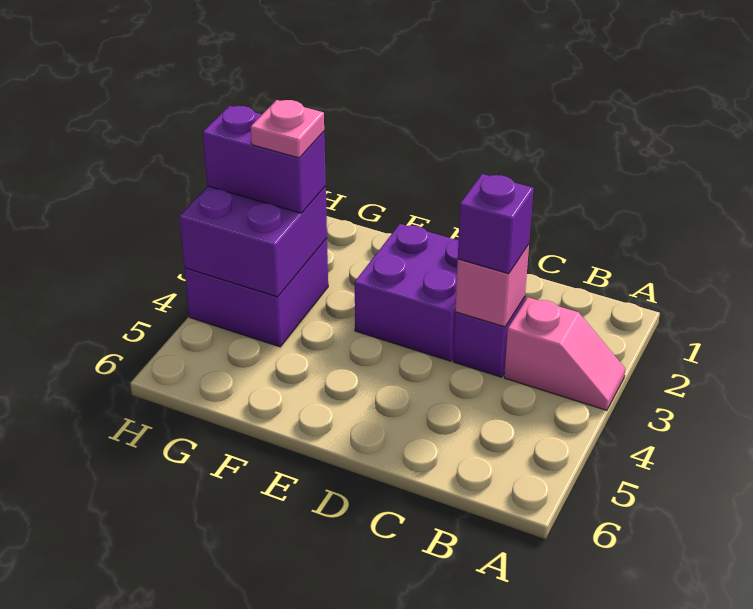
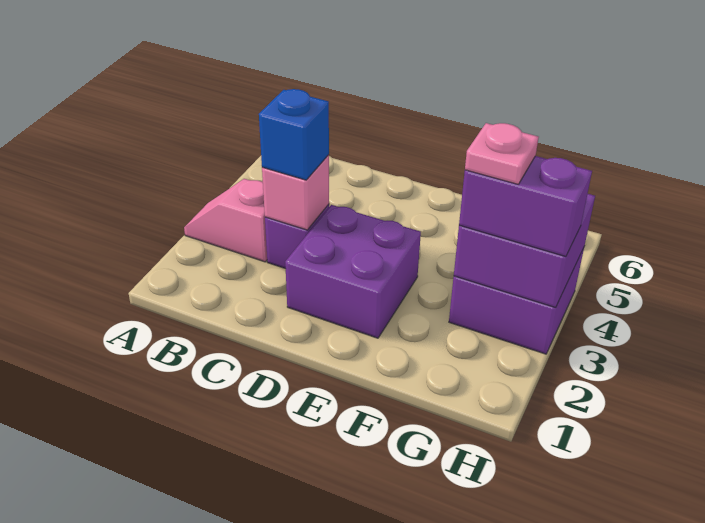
purple 1x1 brick [458,174,534,274] -> blue 1x1 brick [259,89,329,180]

